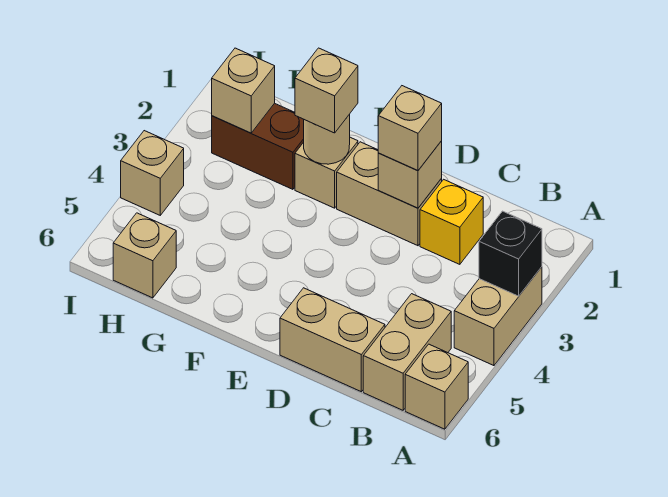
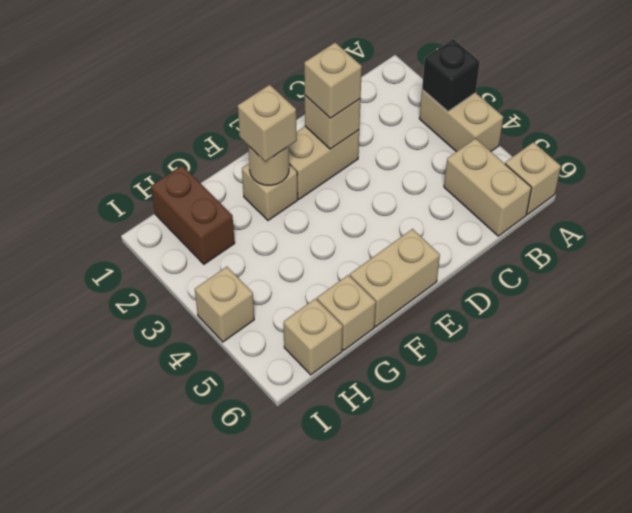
yellow 1x1 brick [420,179,483,264] -> none
tan 1x2 brick [280,288,385,392] -> tan 1x2 brick moved to [350,229,440,327]
brown 1x2 brick [212,103,304,189] -> brown 1x2 brick turned to [151,166,235,264]
tan 1x1 brick [212,48,275,133] -> tan 1x1 brick moved to [317,275,376,350]

